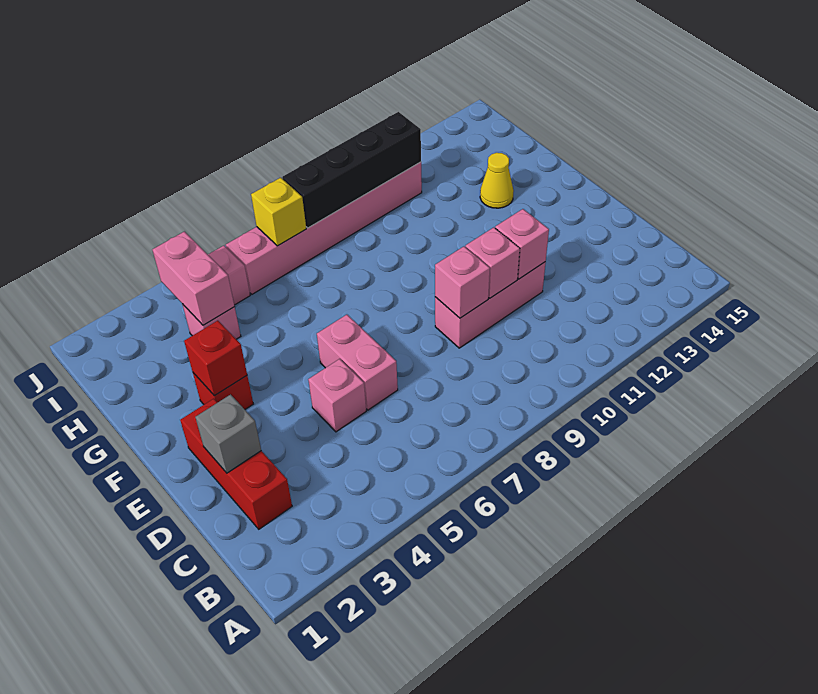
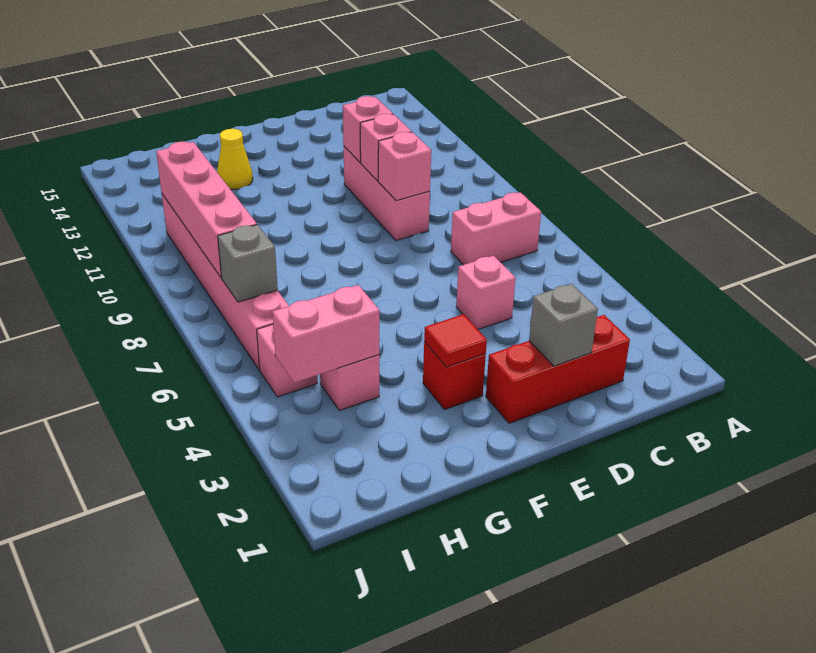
pink 1x2 brick [317,315,398,410] -> pink 1x2 brick moved to [451,192,541,265]
red 1x1 brick [184,321,247,396] -> red 1x1 tile [424,314,487,367]
yellow 1x1 brick [251,178,306,246] -> grey 1x1 brick [218,225,278,302]
black 1x4 brick [282,112,421,228] -> pink 1x4 brick [156,141,257,278]

